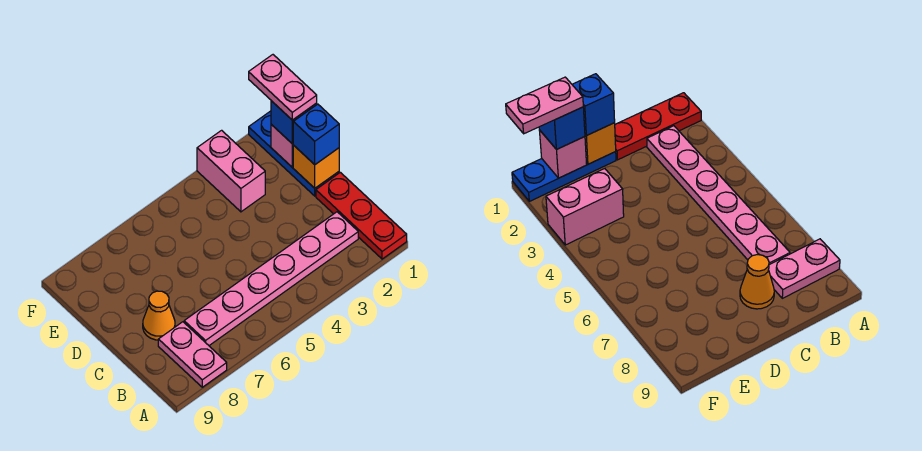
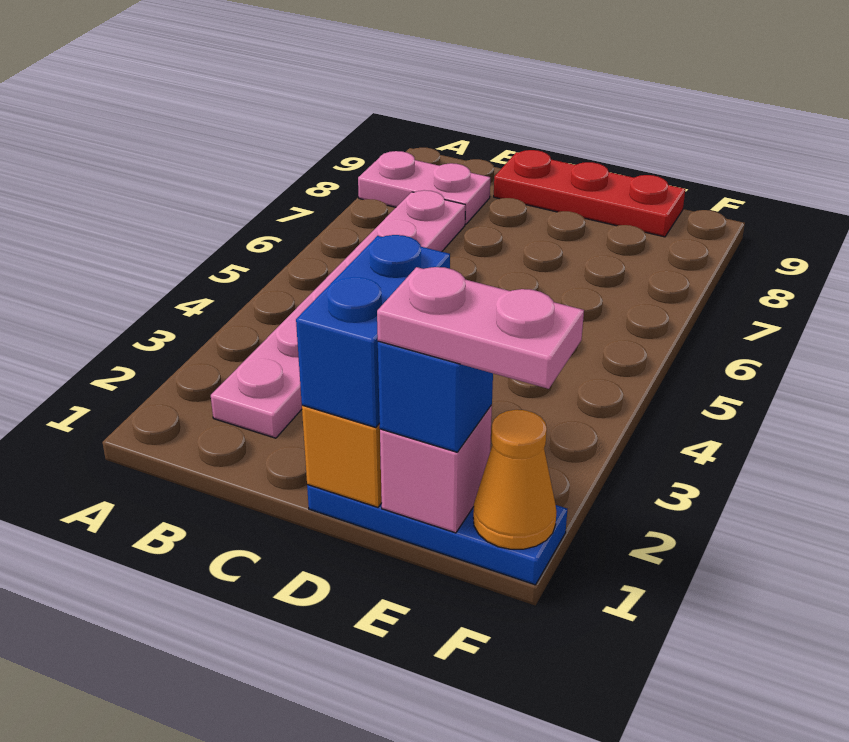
red 1x3 plate [316,172,407,259] -> red 1x3 plate moved to [494,150,685,237]
orange 1x1 cone [143,291,175,340] -> orange 1x1 cone moved to [473,410,557,549]
blue 1x1 brick [293,104,339,165] -> blue 1x2 brick [296,235,450,428]
pink 1x2 brick [197,130,265,212] -> none

